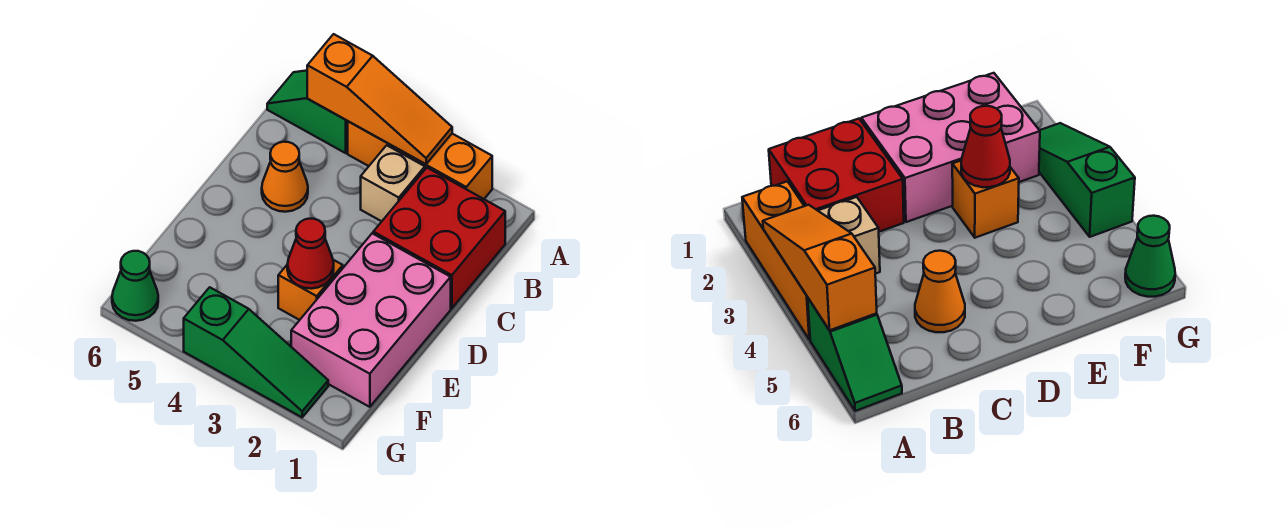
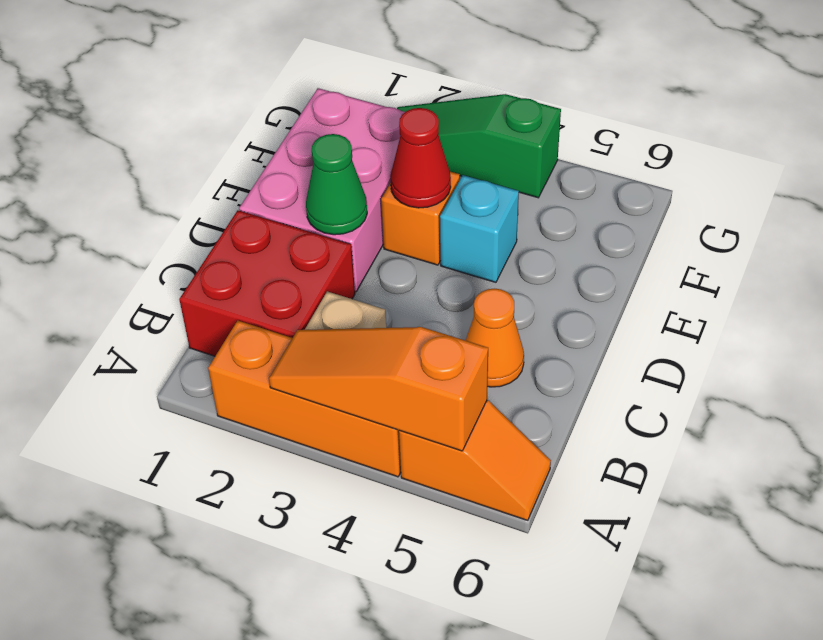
green 1x2 slope [267,71,348,153] -> orange 1x2 slope [399,400,551,521]
none -> cyan 1x1 brick [440,175,519,282]
green 1x1 cone [112,251,158,321] -> green 1x1 cone moved to [306,134,367,235]

